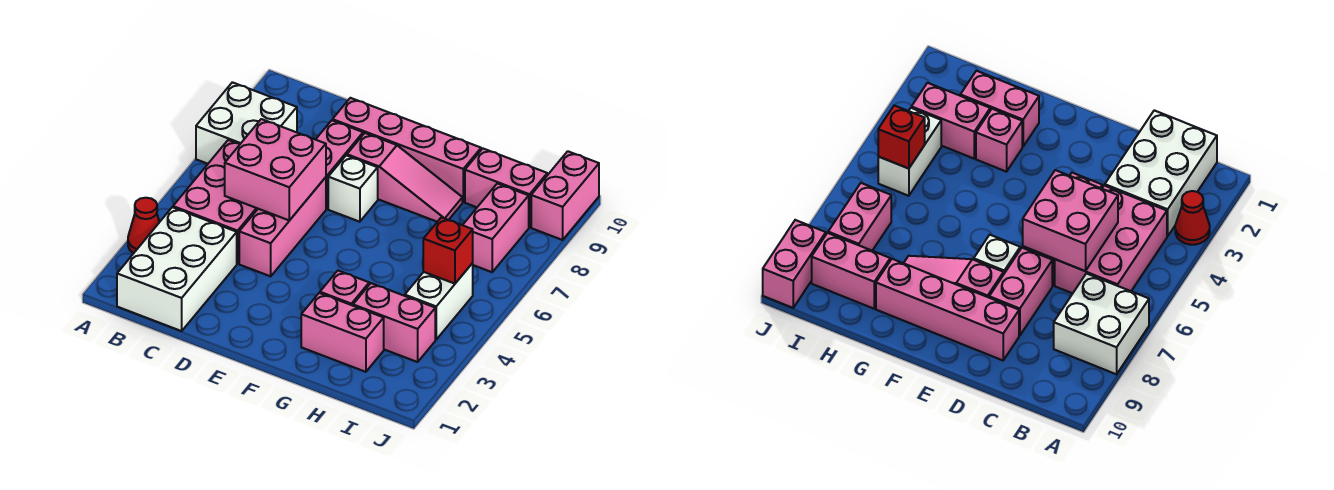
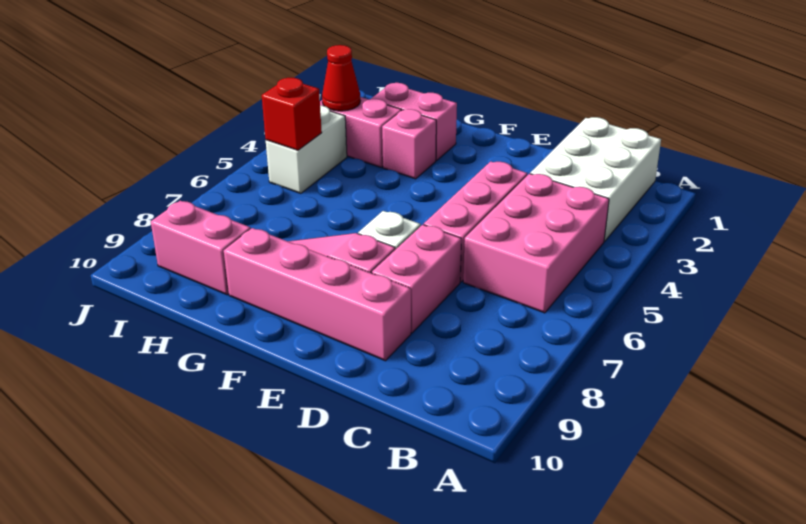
red 1x1 cone [128,198,159,253] -> red 1x1 cone moved to [322,45,361,111]
white 2x2 brick [196,82,297,164] -> none
pink 2x2 brick [225,119,326,220] -> none
pink 1x2 brick [463,184,529,272] -> none
pink 1x2 brick [531,151,599,240] -> none

